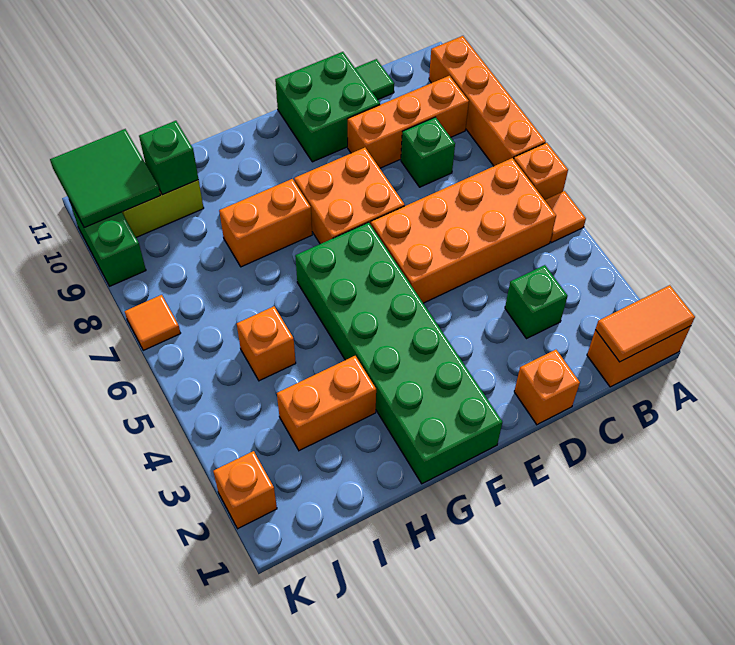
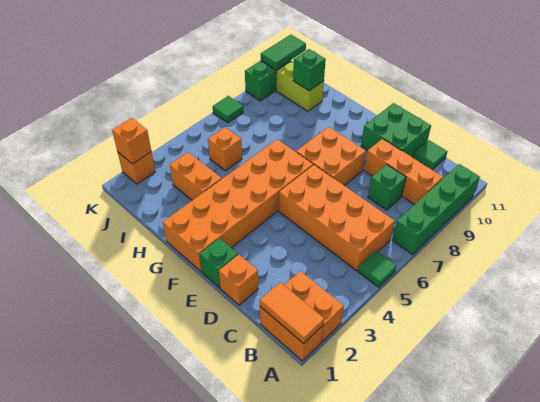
orange 1x1 tile [545,191,586,243] -> green 1x1 tile [358,251,396,287]
orange 1x1 brick [514,143,568,200] -> orange 1x1 brick moved to [112,118,151,164]
orange 1x4 brick [429,36,546,166] -> green 1x4 brick [392,164,480,255]
green 1x1 brick [505,265,568,338] -> green 1x1 brick moved to [199,238,238,288]
green 2x6 brick [295,222,502,484] -> orange 2x6 brick [163,139,313,272]
orange 1x2 brick [219,179,312,267] -> orange 1x2 brick moved to [284,271,344,341]
green 2x2 tile [50,129,160,228] -> green 1x2 tile [261,35,306,70]
orange 1x1 tile [125,295,181,350] -> green 1x1 tile [213,96,243,123]

